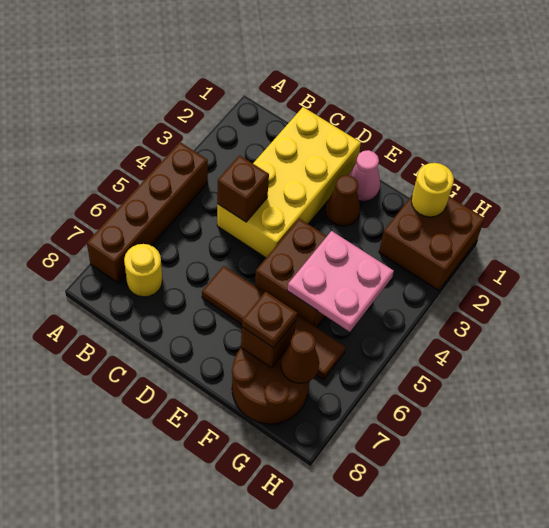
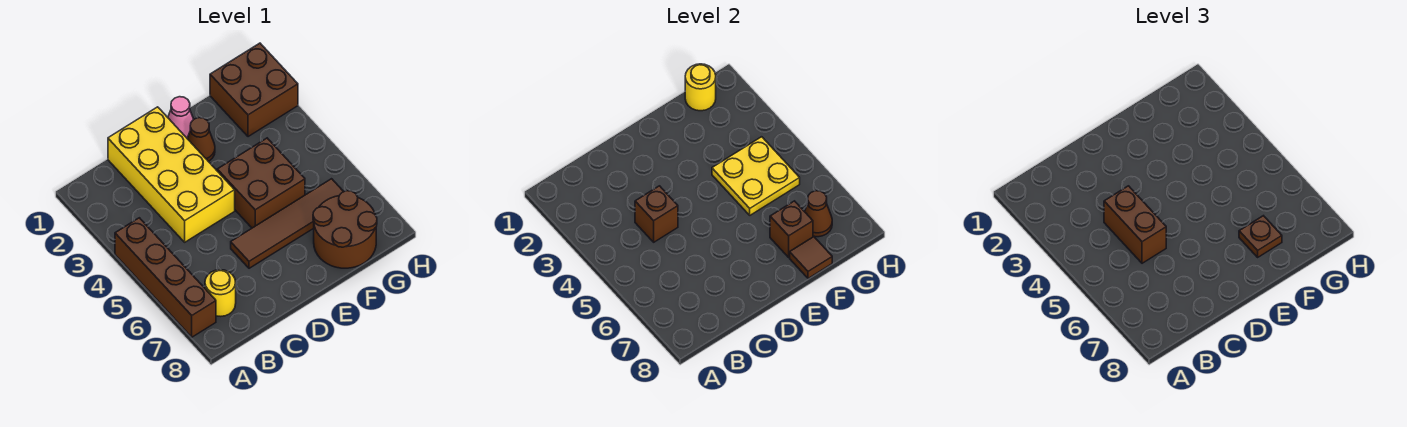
none -> brown 1x2 brick [1104,186,1166,263]
pink 2x2 plate [287,231,394,332] -> yellow 2x2 plate [712,137,800,215]
none -> brown 1x1 tile [790,237,832,278]

